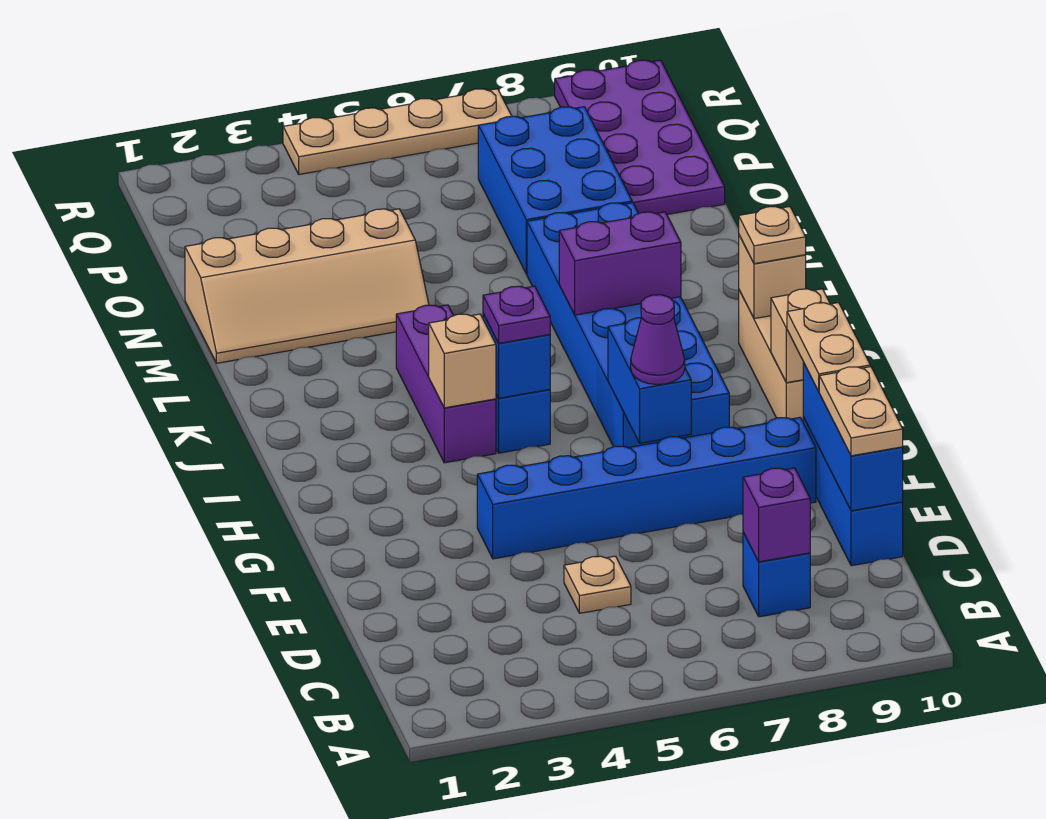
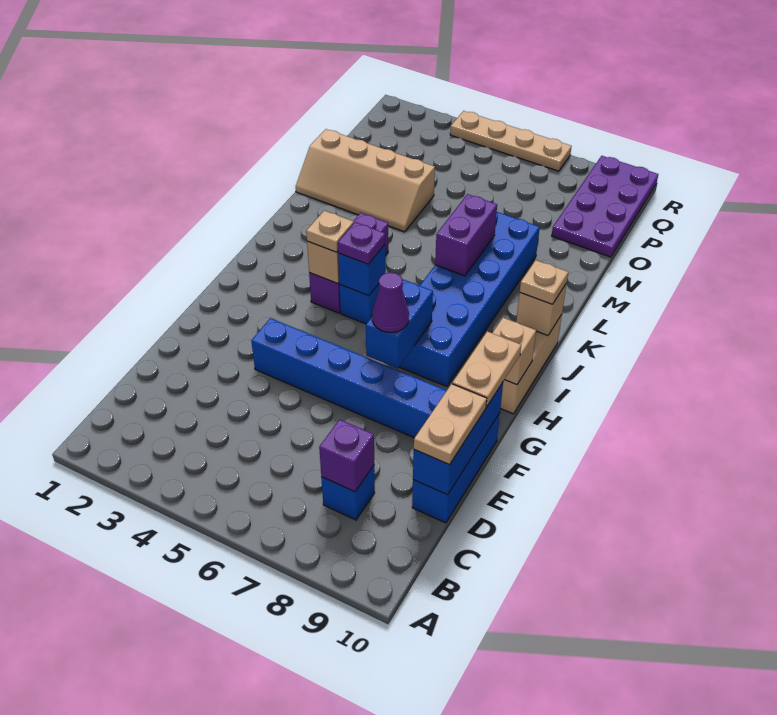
tan 1x1 plate [564,556,631,613] -> tan 1x1 plate moved to [306,211,354,252]
purple 1x2 brick [559,212,681,315] -> purple 1x2 brick turned to [435,194,497,276]
blue 2x3 brick [478,107,632,274] -> none

